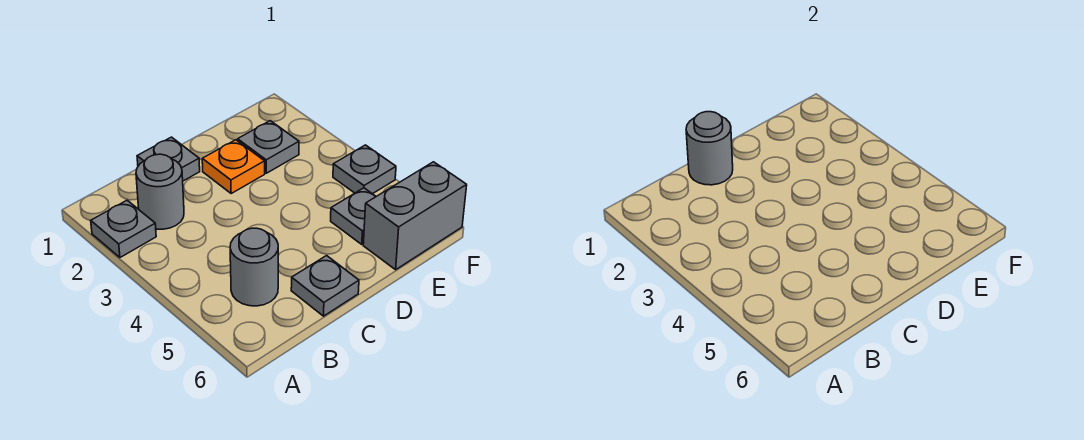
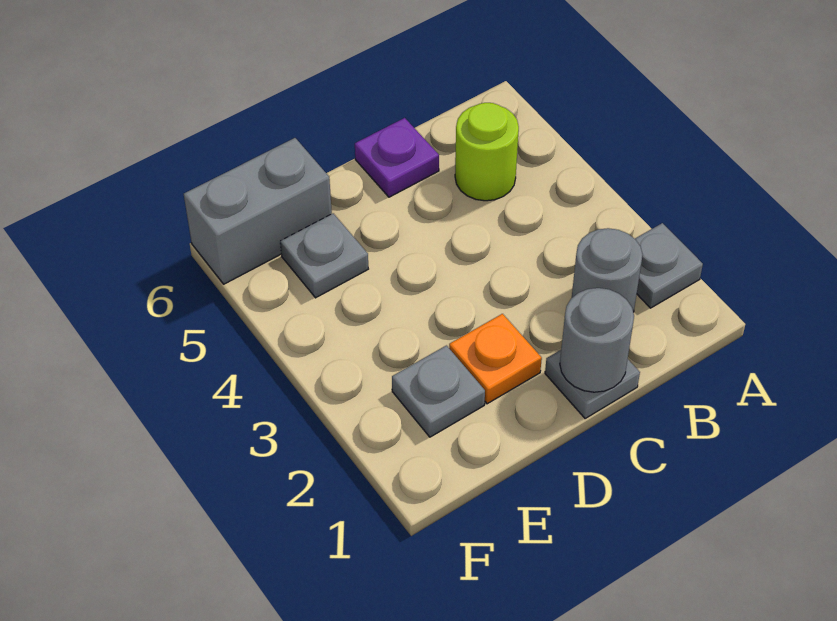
grey 1x1 round brick [230,228,278,306] -> lime 1x1 round brick [455,103,519,201]
grey 1x1 plate [291,256,359,316] -> purple 1x1 plate [355,118,439,197]
grey 1x1 plate [333,145,396,194] -> none

